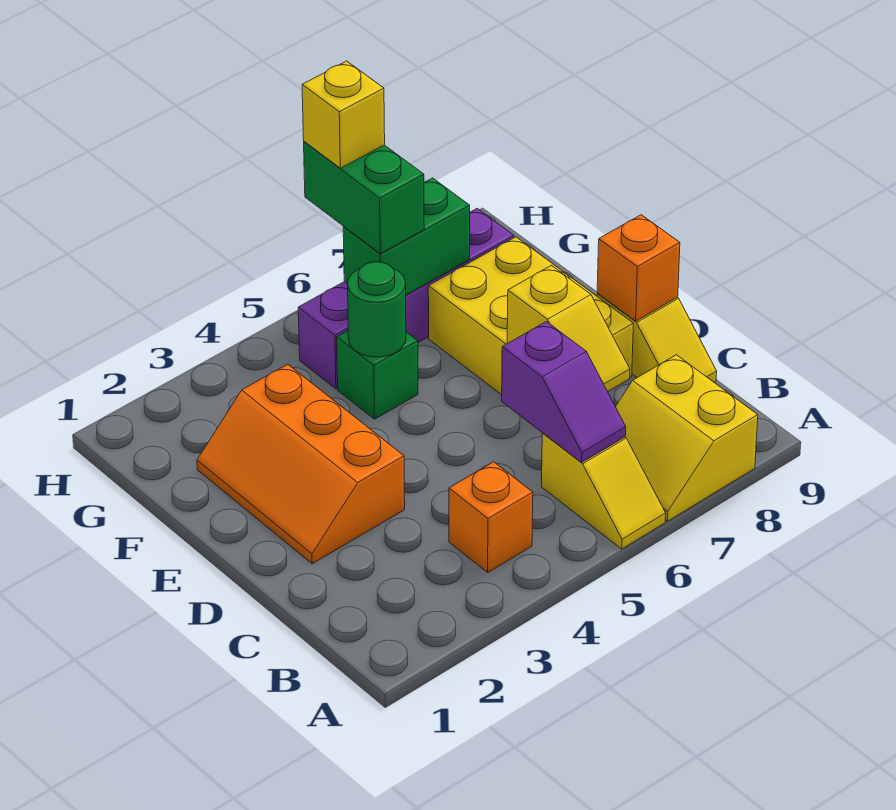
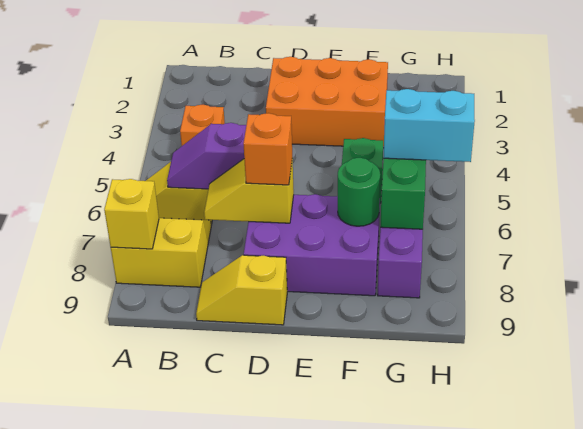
orange 2x3 slope [197,364,405,564] -> orange 2x3 brick [266,57,388,148]
yellow 2x3 brick [428,237,633,395] -> purple 2x3 brick [244,194,380,296]
orange 1x1 brick [597,215,680,321] -> orange 1x1 brick moved to [243,113,292,185]
green 1x1 round brick [348,262,406,357] -> green 1x1 round brick moved to [338,158,380,226]
green 1x2 brick [304,142,424,254] -> cyan 1x2 brick [383,89,475,162]
yellow 1x1 brick [302,61,385,168] -> yellow 1x1 brick moved to [104,179,159,249]

